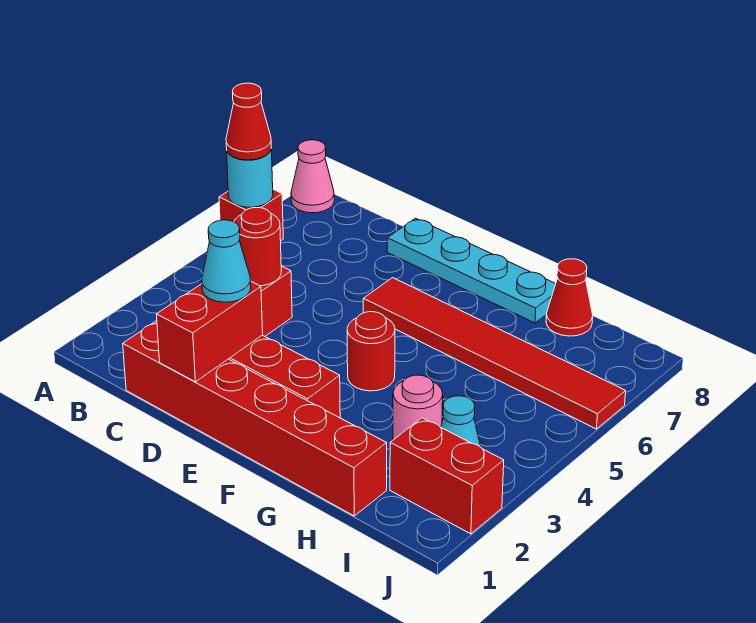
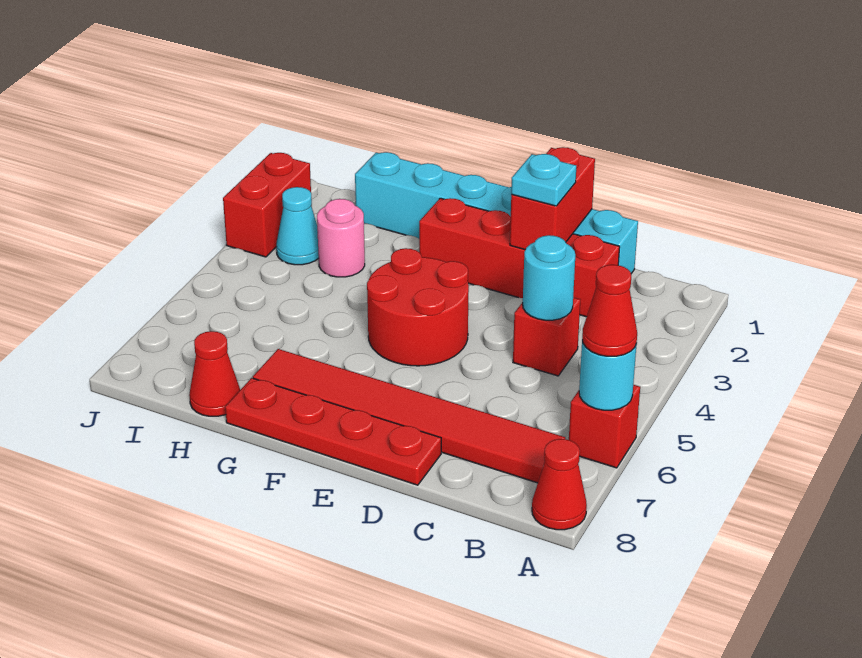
pink 1x1 cone [291,140,334,213] -> red 1x1 cone [532,439,587,530]
red 1x6 brick [123,321,387,516] -> cyan 1x6 brick [355,152,638,274]
red 1x1 round brick [234,208,281,286] -> cyan 1x1 round brick [523,235,575,320]
cyan 1x1 cone [202,220,251,302] -> cyan 1x1 plate [511,154,576,206]
cyan 1x4 plate [387,218,556,323] -> red 1x4 plate [225,378,441,485]
red 1x6 tile [363,278,626,429] -> red 1x6 tile moved to [253,349,565,483]
red 1x1 round brick [347,312,395,391] -> red 2x2 round brick [367,248,469,366]
red 1x2 brick [390,418,504,534] -> red 1x2 brick turned to [223,153,311,257]

